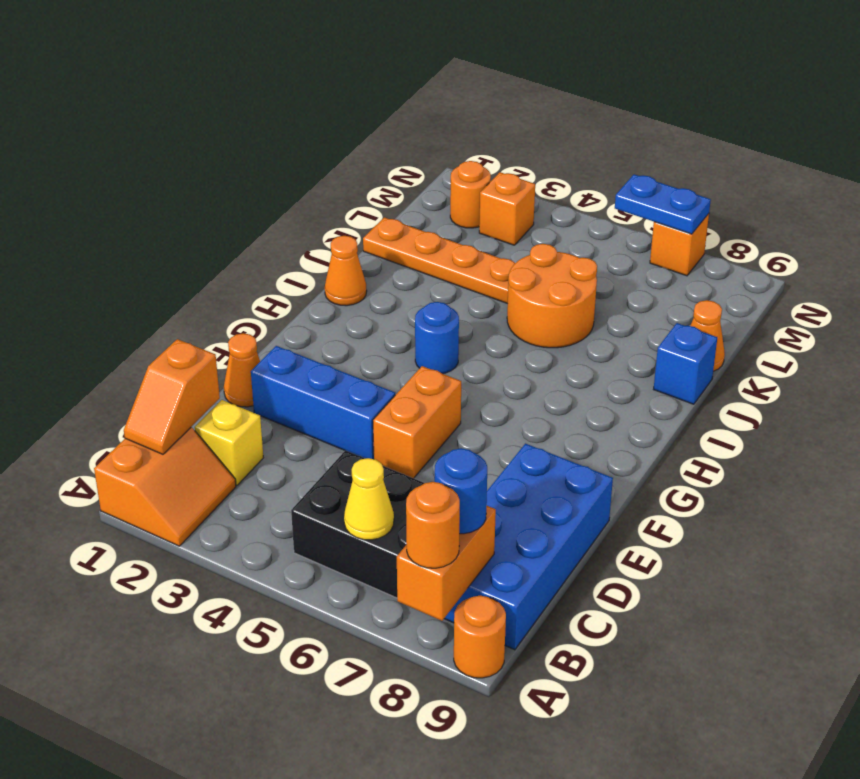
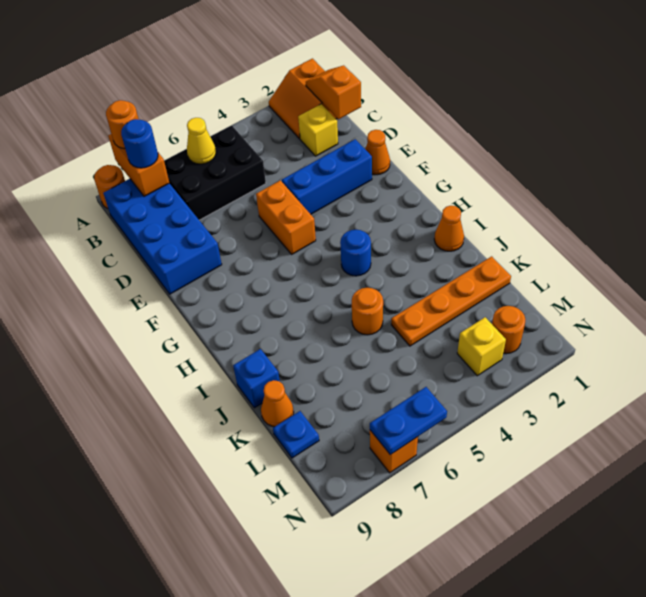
orange 2x2 round brick [507,244,597,348] -> orange 1x1 round brick [352,288,383,335]
none -> blue 1x1 plate [273,411,319,458]
orange 1x1 brick [479,172,535,245] -> yellow 1x1 brick [457,317,506,376]

